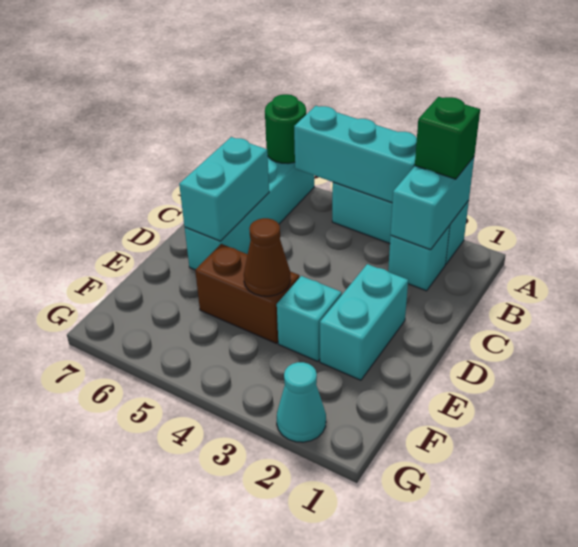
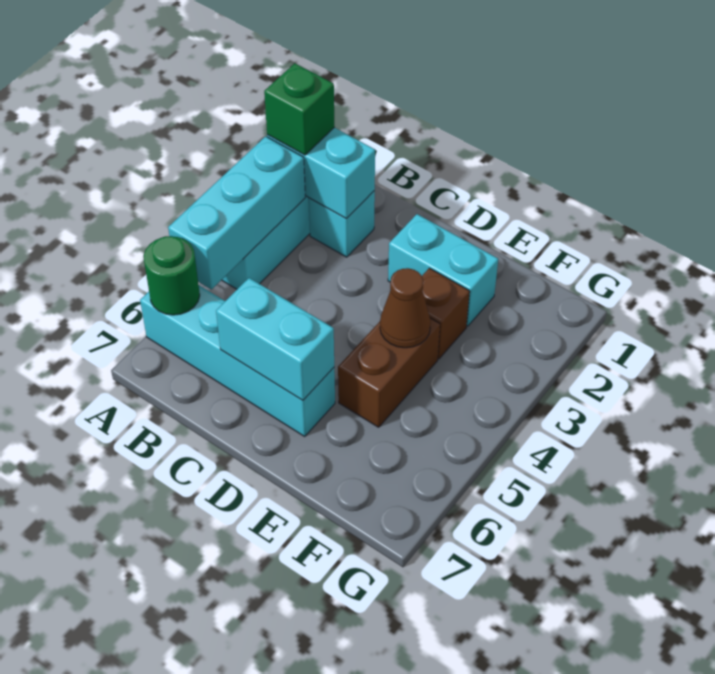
cyan 1x1 brick [277,276,342,362] -> brown 1x1 brick [422,268,470,359]
cyan 1x1 cone [277,362,326,442] -> none

